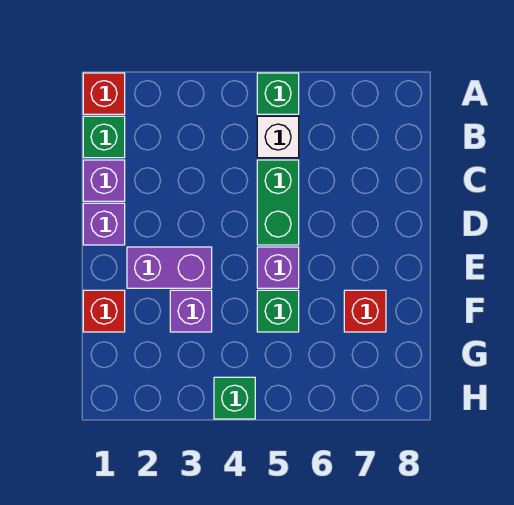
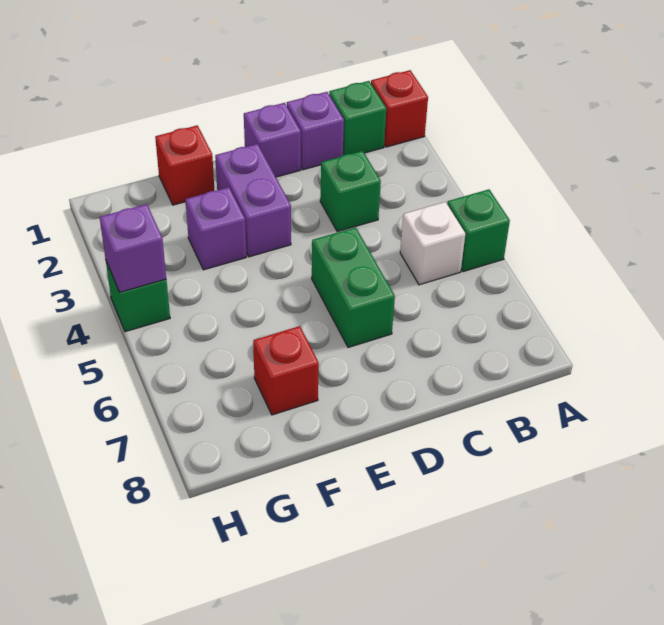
green 1x2 brick [257,160,299,245] -> green 1x2 brick turned to [312,227,395,347]
purple 1x1 brick [257,247,299,288] -> purple 1x1 brick moved to [100,204,166,292]
green 1x1 brick [257,290,299,332] -> green 1x1 brick moved to [320,151,381,232]

